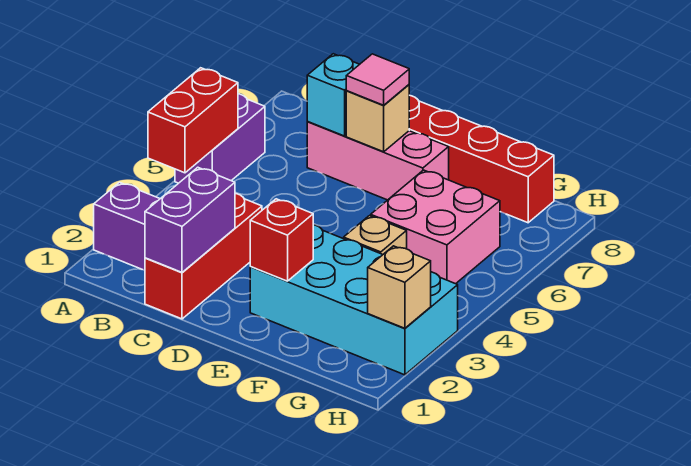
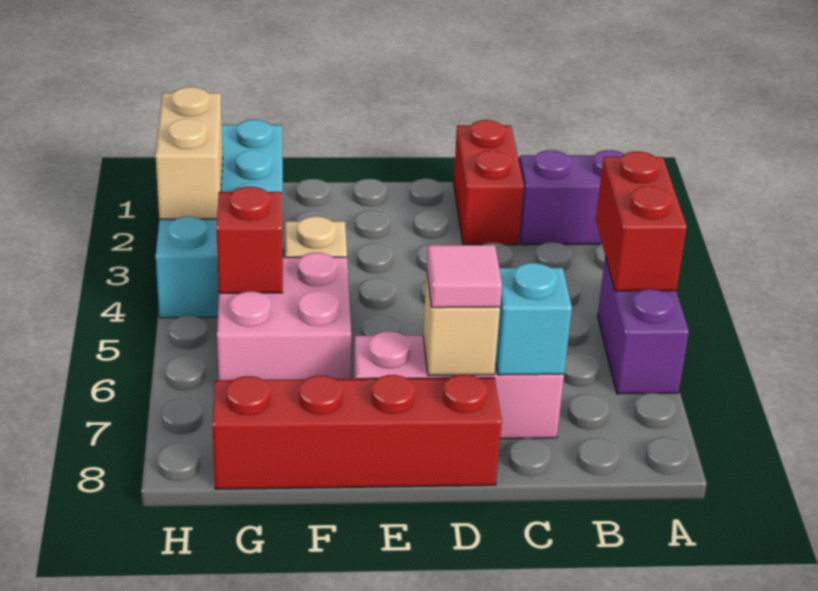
red 1x3 brick [145,193,262,319] -> red 1x2 brick [454,120,524,245]
purple 1x2 brick [145,167,235,272] -> none
cyan 2x4 brick [250,225,458,375] -> cyan 2x4 brick turned to [156,120,283,318]
red 1x1 brick [250,199,313,281] -> red 1x1 brick moved to [217,187,283,293]
tan 1x1 brick [368,246,431,328] -> tan 1x2 brick [155,87,223,219]

